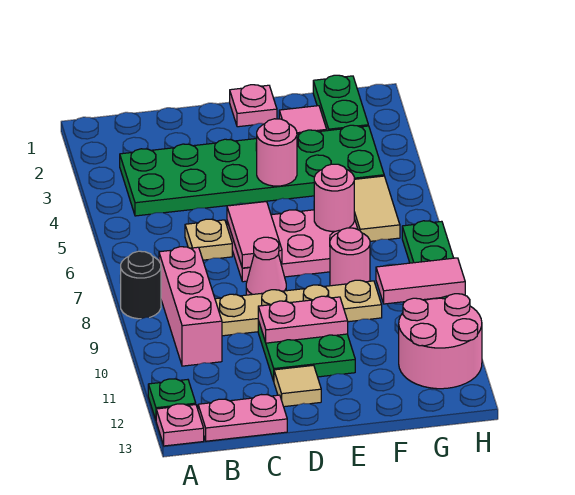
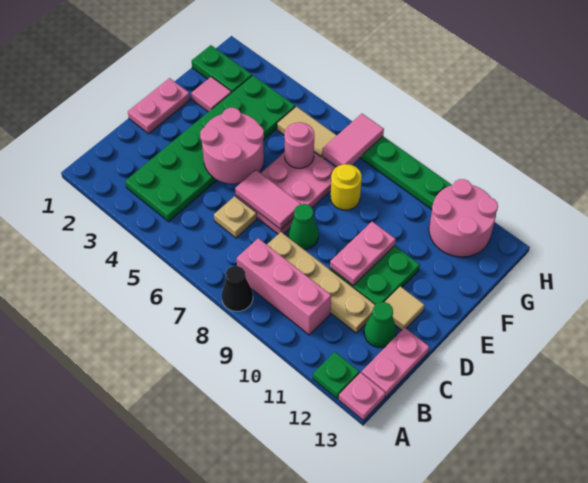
black 1x1 round brick [120,251,161,319] -> black 1x1 cone [222,266,253,311]
tan 1x4 plate [215,280,382,336] -> tan 1x4 plate turned to [267,232,375,333]
none -> green 1x1 cone [364,302,396,347]
pink 1x1 cone [246,237,286,295] -> green 1x1 cone [288,204,319,249]
pink 1x1 plate [230,85,277,127] -> pink 1x2 plate [128,78,190,134]
pink 1x1 round brick [256,119,297,186] -> pink 2x2 round brick [200,108,264,184]
pink 1x1 round brick [330,228,370,286] -> yellow 1x1 round brick [331,164,362,210]
pink 1x2 tile [376,258,465,304] -> pink 1x2 tile moved to [322,114,384,167]

